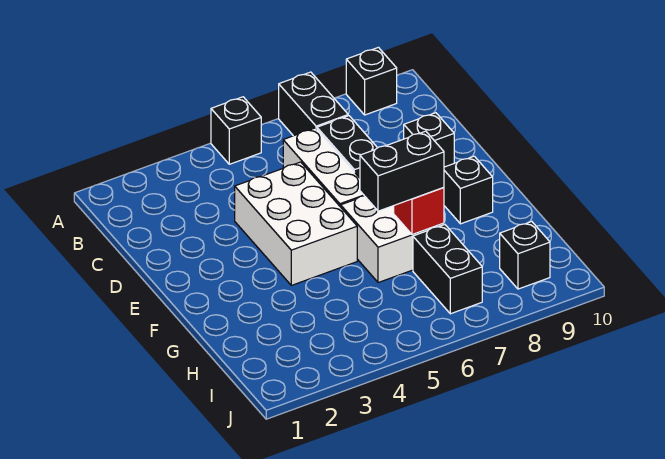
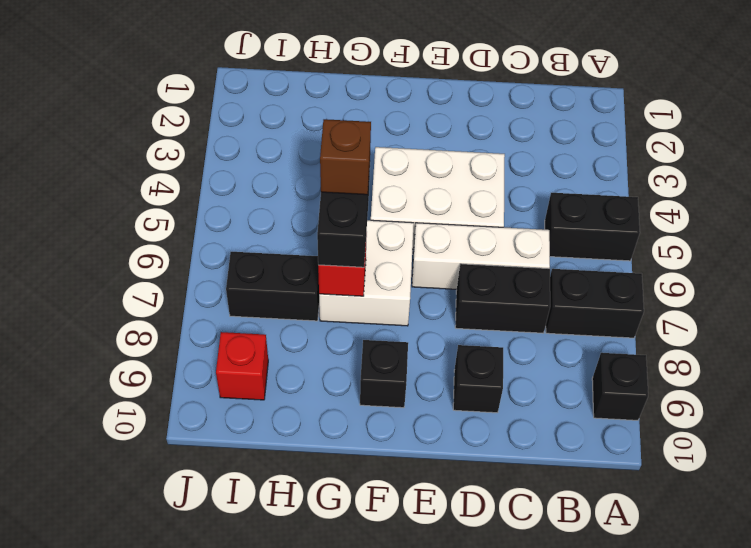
black 1x1 brick [211,97,261,164] -> black 1x2 brick [545,193,640,261]
none -> brown 1x1 brick [320,119,371,195]
black 1x1 brick [500,222,550,289] -> red 1x1 brick [216,332,268,400]

